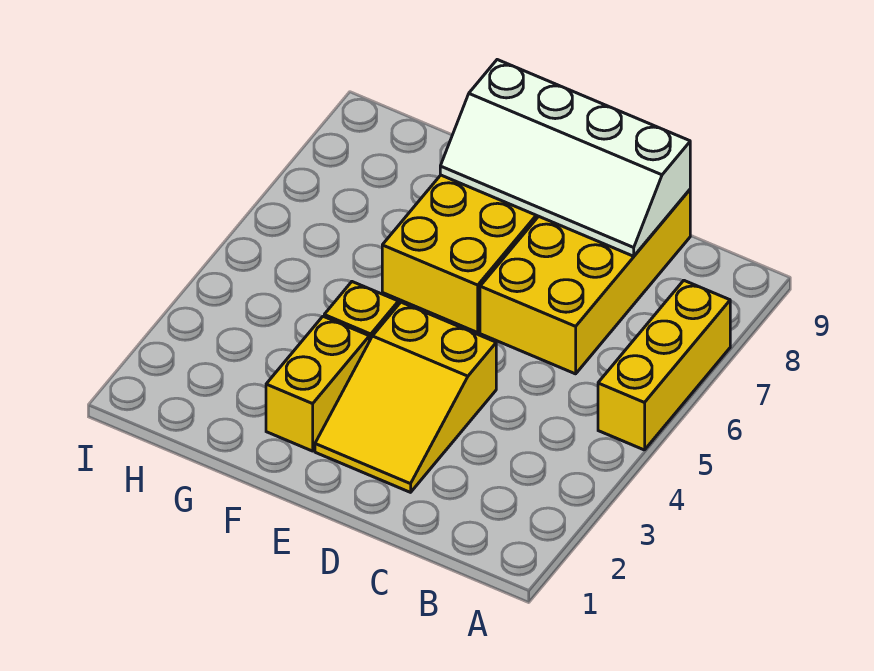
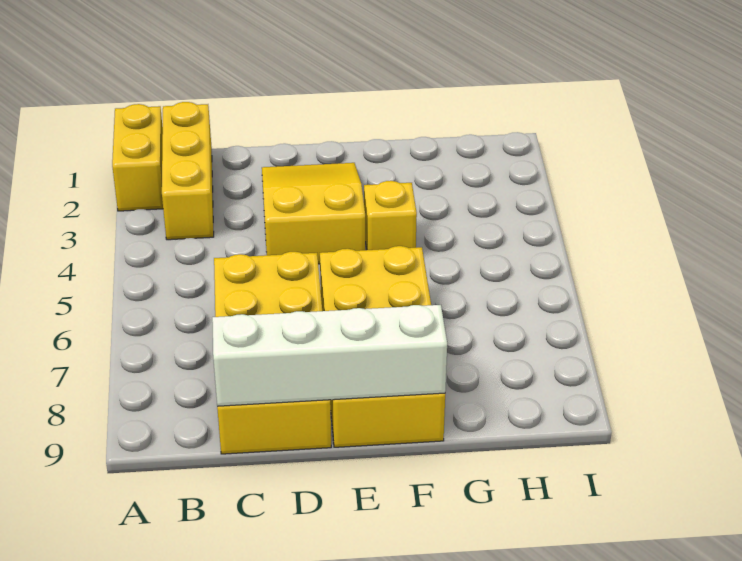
yellow 1x3 brick [598,281,730,450] -> yellow 1x3 brick moved to [162,102,214,240]
yellow 1x2 brick [266,316,369,451] -> yellow 1x2 brick moved to [112,104,163,211]

